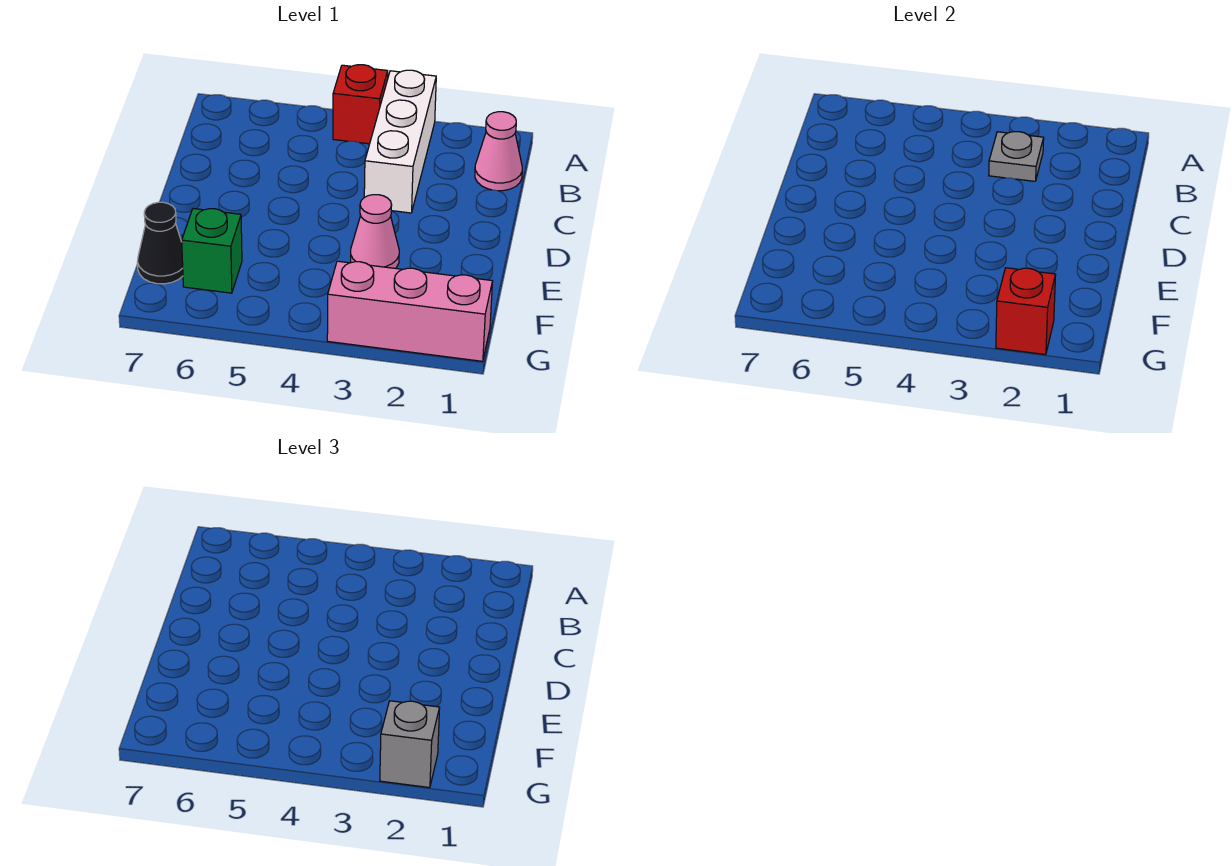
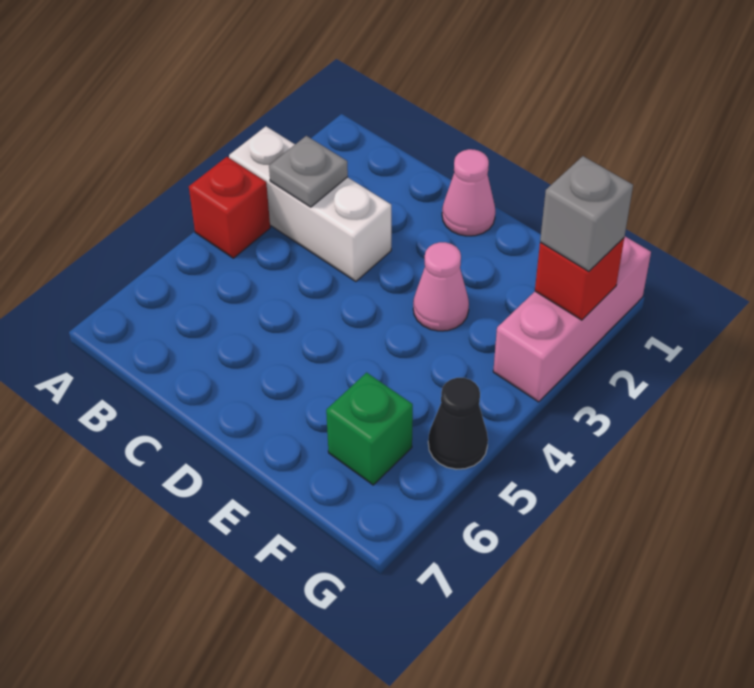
pink 1x1 cone [475,112,522,191] -> pink 1x1 cone moved to [442,149,495,236]
black 1x1 cone [138,202,183,284] -> black 1x1 cone moved to [428,378,488,469]

